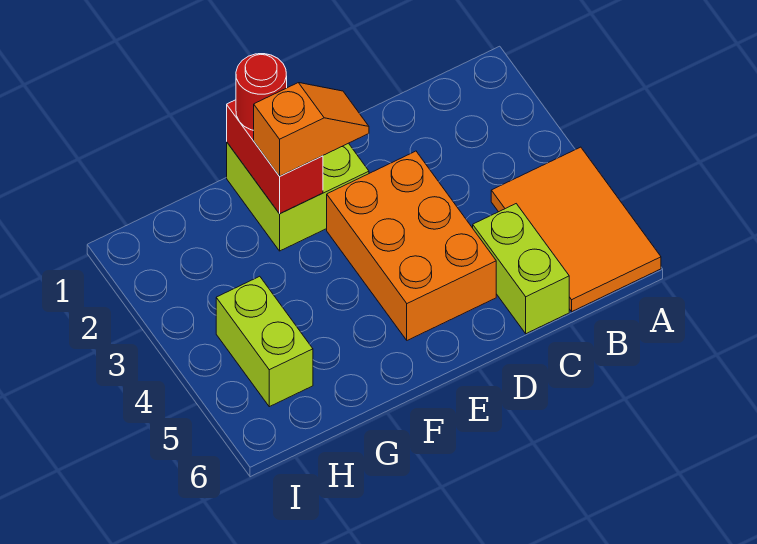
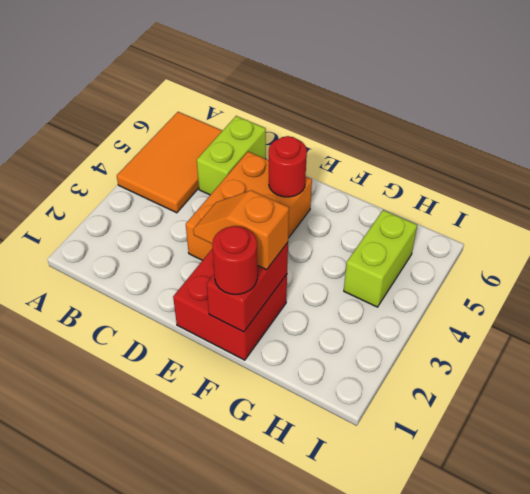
lime 2x2 brick [227,143,369,251] -> red 2x2 brick [173,248,287,360]
none -> red 1x1 round brick [269,136,307,197]

